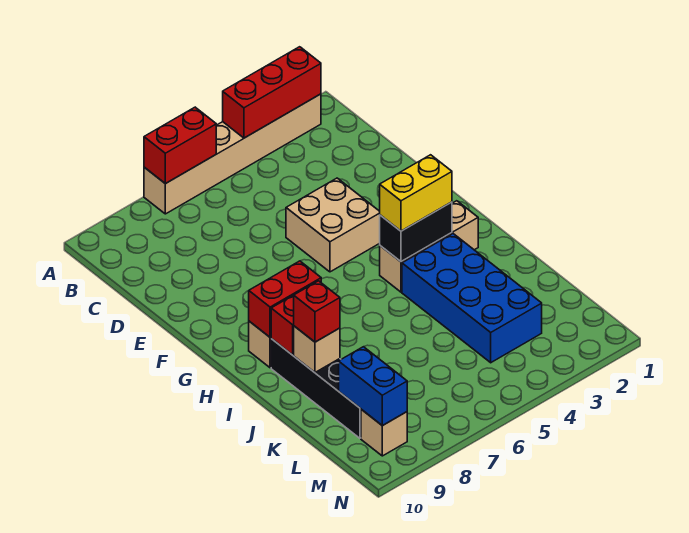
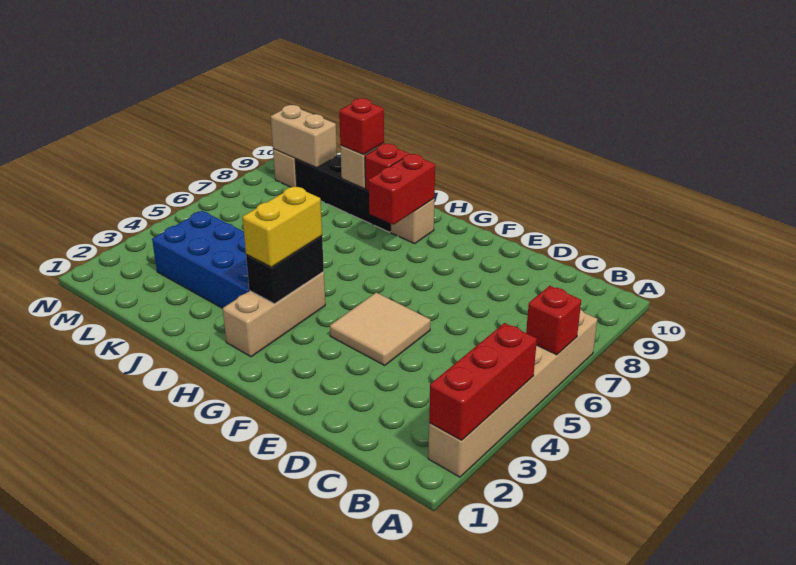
red 1x2 brick [144,107,216,184] -> red 1x1 brick [526,286,581,355]
tan 2x2 brick [286,178,380,272] -> tan 2x2 tile [330,293,430,365]
blue 1x2 brick [339,347,407,426] -> tan 1x2 brick [271,105,337,168]

